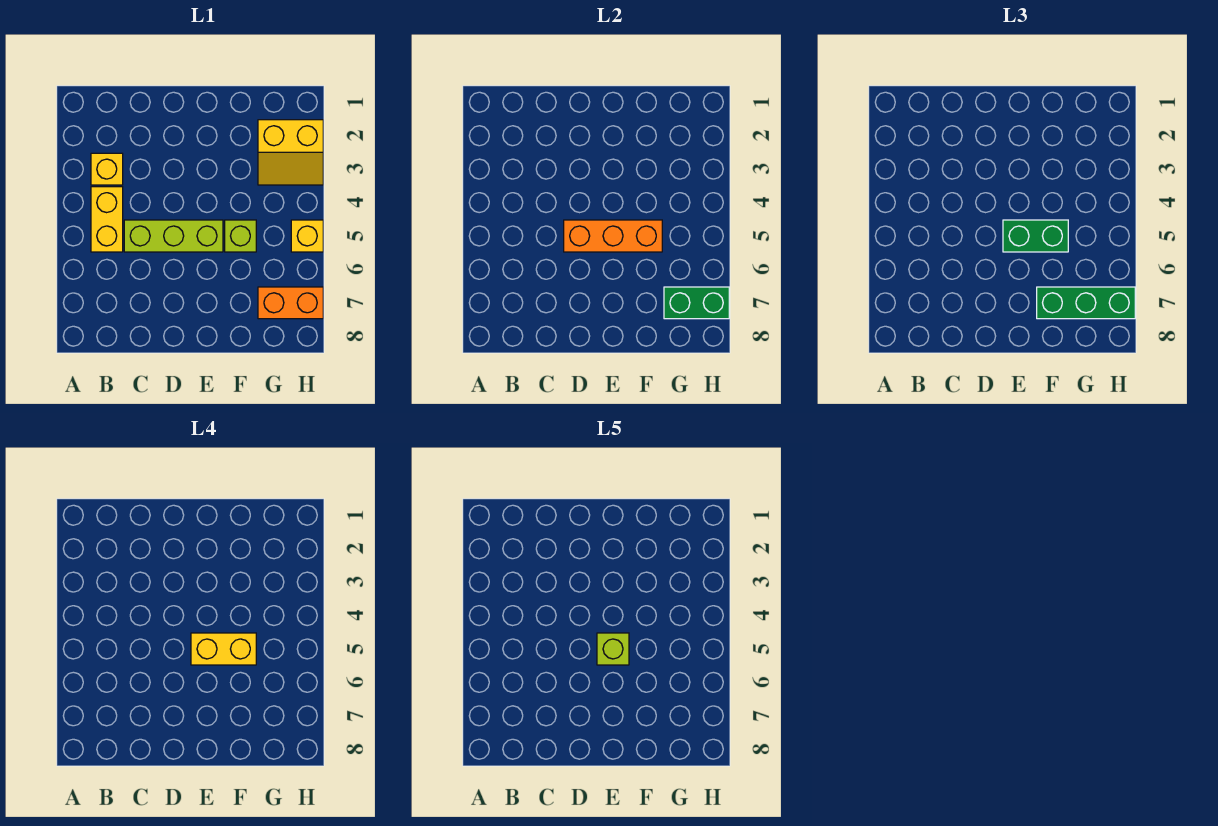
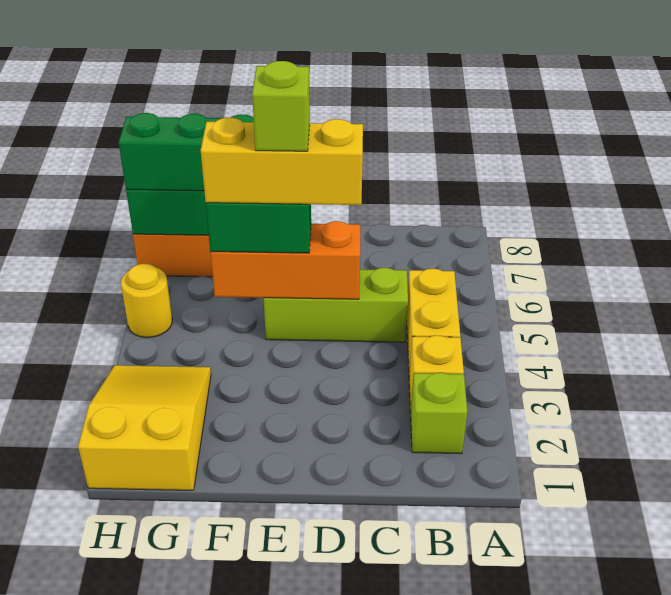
yellow 1x2 brick [191,633,256,665] -> yellow 1x3 brick [201,118,363,205]
lime 1x1 brick [225,220,256,252] -> lime 1x1 brick moved to [411,373,467,454]
yellow 2x2 slope [258,120,323,185] -> yellow 2x3 slope [78,365,211,490]
yellow 1x1 brick [291,220,323,252] -> yellow 1x1 round brick [121,264,172,338]

